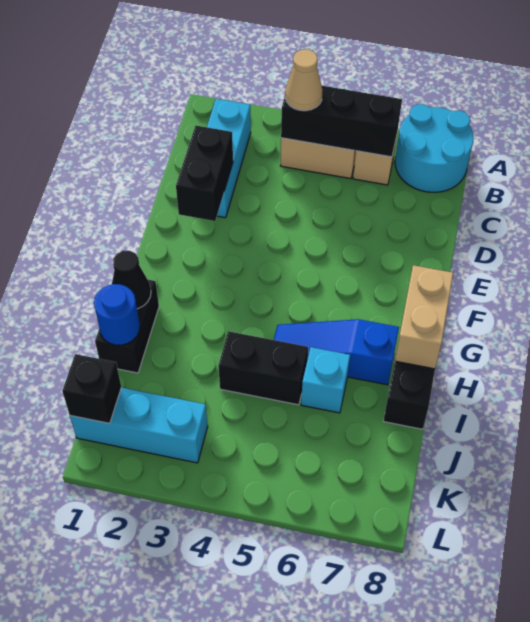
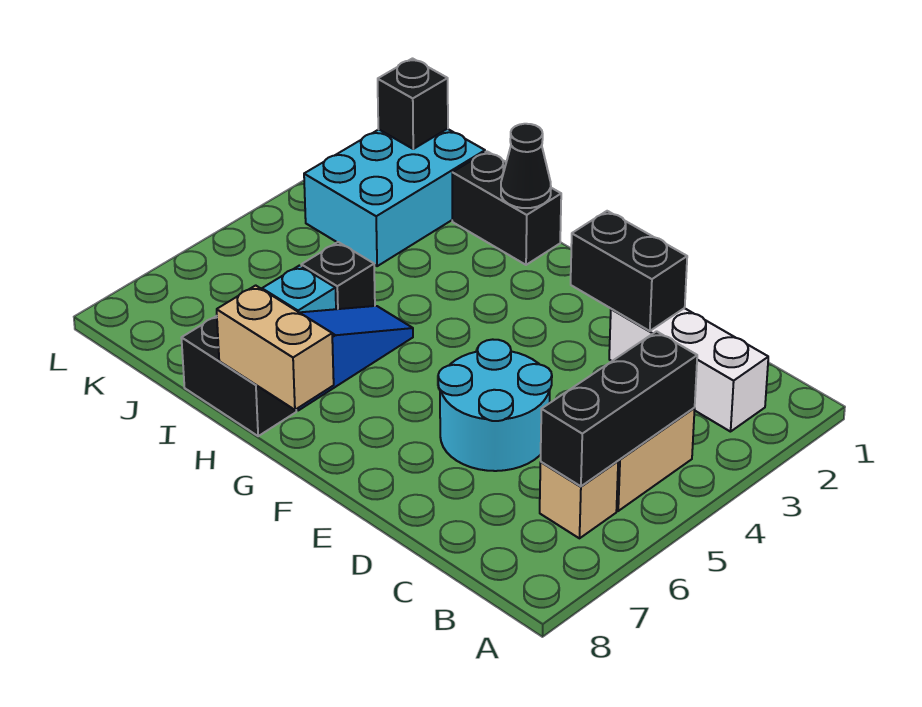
cyan 2x2 round brick [395,104,473,192] -> cyan 2x2 round brick moved to [438,339,552,471]
cyan 1x3 brick [207,99,251,218] -> white 1x3 brick [609,308,768,432]
tan 1x1 cone [285,49,323,111] -> none
blue 1x1 round brick [94,284,140,345] -> none
black 1x2 brick [218,331,308,405] -> black 1x1 brick [301,242,375,309]
cyan 1x3 brick [70,387,208,463] -> cyan 2x3 brick [304,129,485,266]

